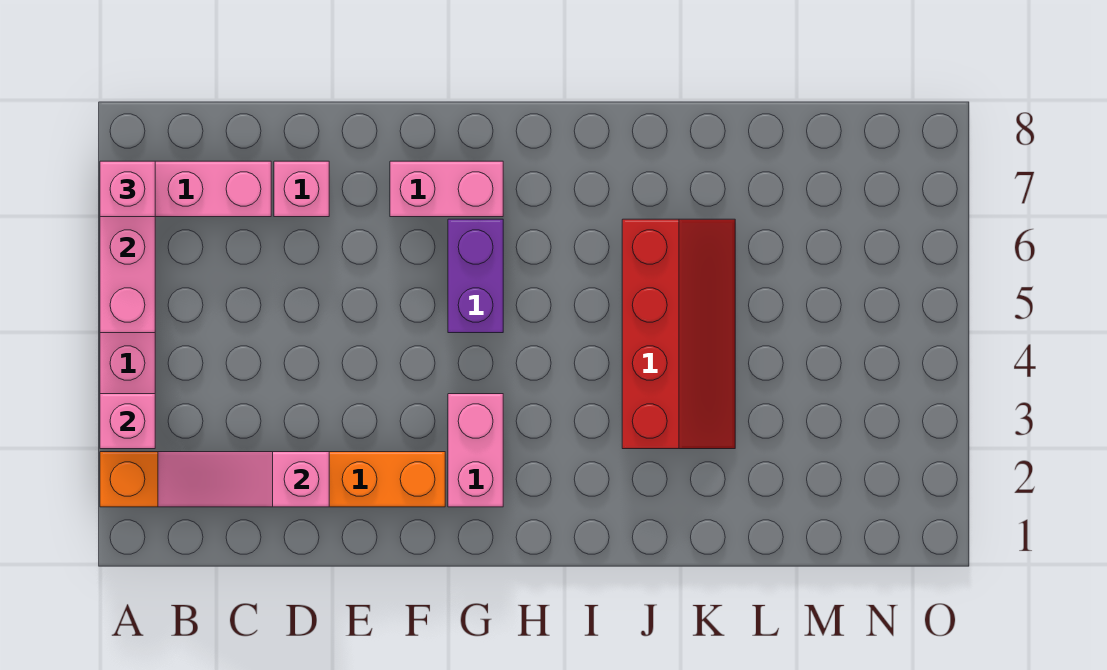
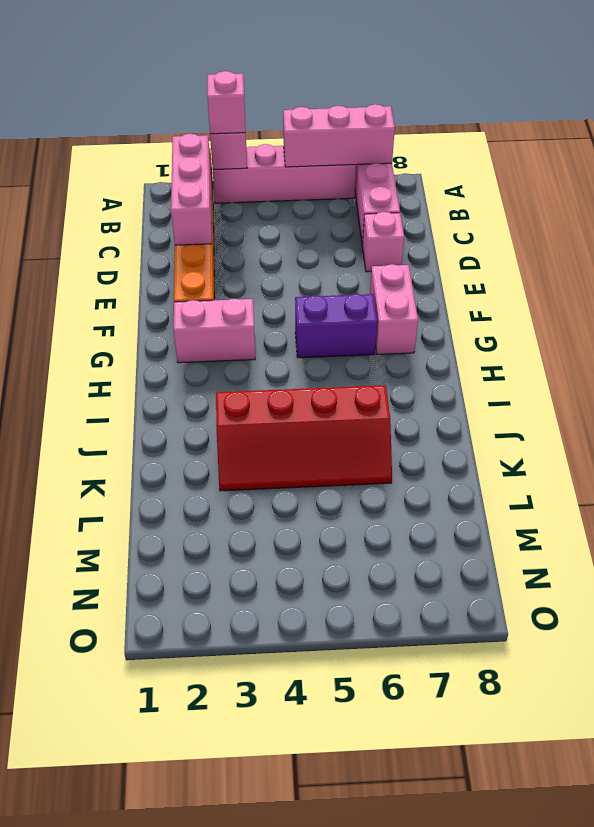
pink 1x1 brick [100,161,155,217] -> pink 1x1 brick moved to [207,71,246,134]
pink 1x3 slope [158,452,329,507] -> pink 1x3 brick [171,134,212,245]

